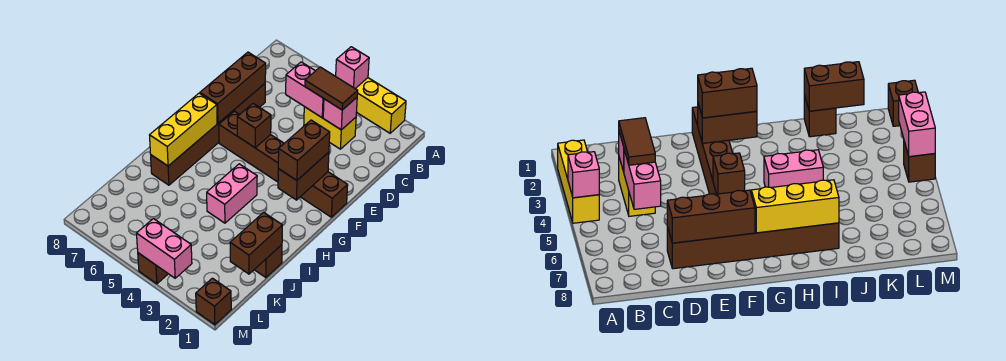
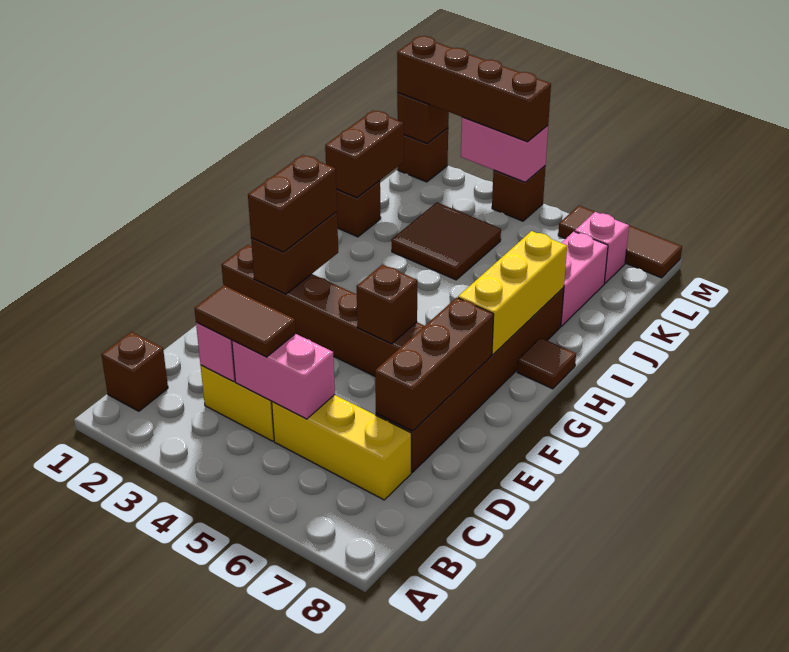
yellow 1x3 brick [356,78,406,133] -> yellow 1x3 brick moved to [272,395,411,500]
pink 1x1 brick [336,47,369,89] -> pink 1x1 brick moved to [575,212,629,283]
none -> brown 1x1 brick [101,332,168,411]
pink 1x2 brick [207,164,257,223] -> pink 1x2 brick moved to [561,232,608,326]
none -> brown 1x1 tile [517,338,576,389]
none -> brown 2x2 tile [391,202,501,280]
none -> brown 1x1 brick [397,93,449,144]
none -> brown 1x4 brick [397,36,551,142]
none -> brown 1x3 tile [558,206,682,278]

